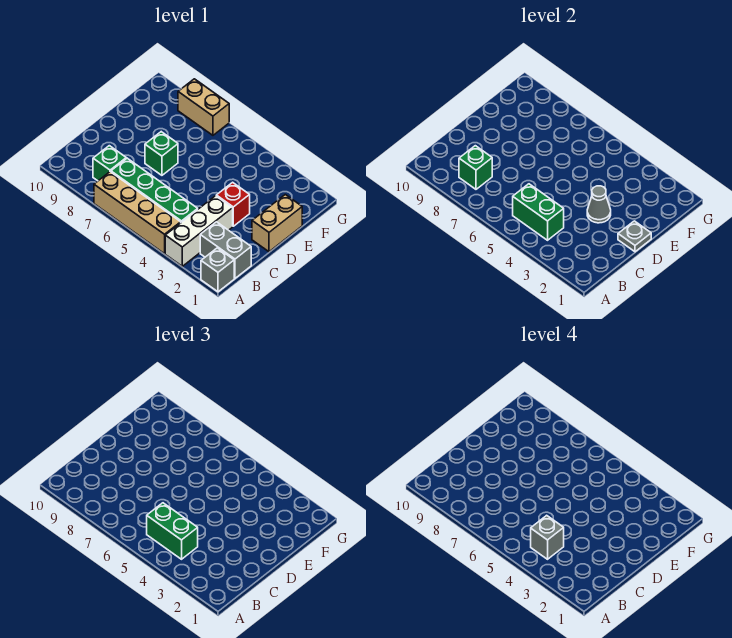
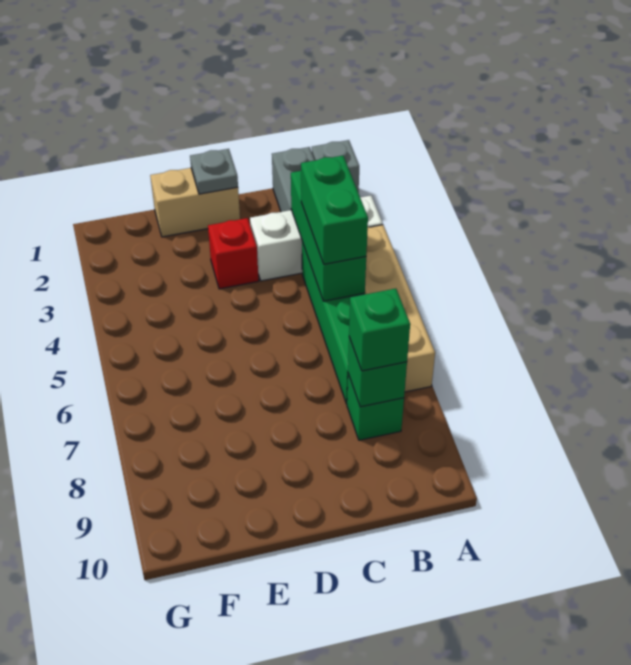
green 1x2 brick [513,184,564,240] -> green 1x3 brick [291,171,366,301]
grey 1x1 brick [531,515,564,559] -> none
grey 1x1 cone [587,186,611,223] -> none
green 1x1 brick [145,132,178,175] -> green 1x1 brick moved to [349,289,410,371]
tan 1x2 brick [178,79,229,135] -> none

